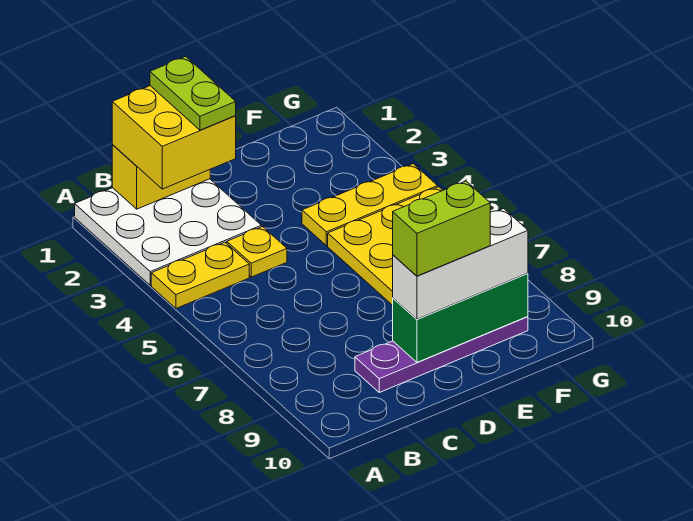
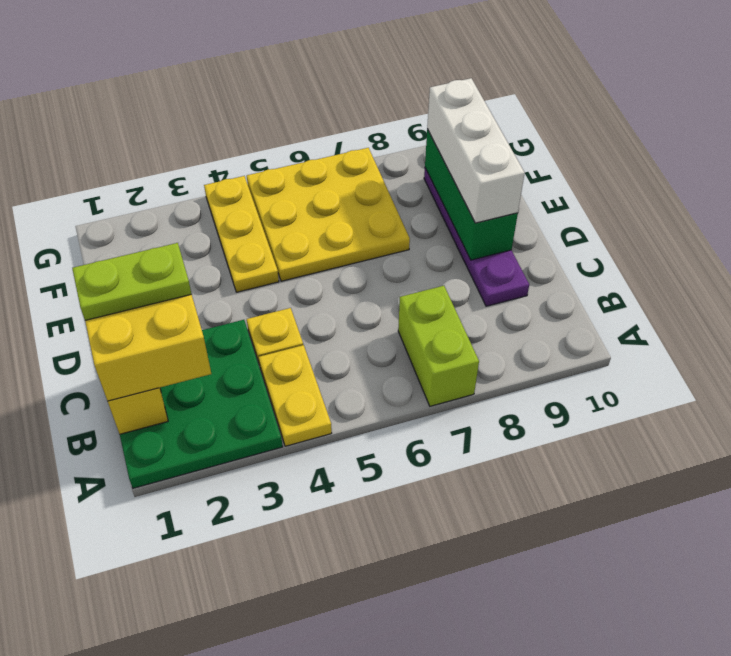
white 3x3 plate [75,179,261,285] -> green 3x3 plate [120,320,283,488]
lime 1x2 brick [393,181,490,276] -> lime 1x2 brick moved to [398,286,479,406]

